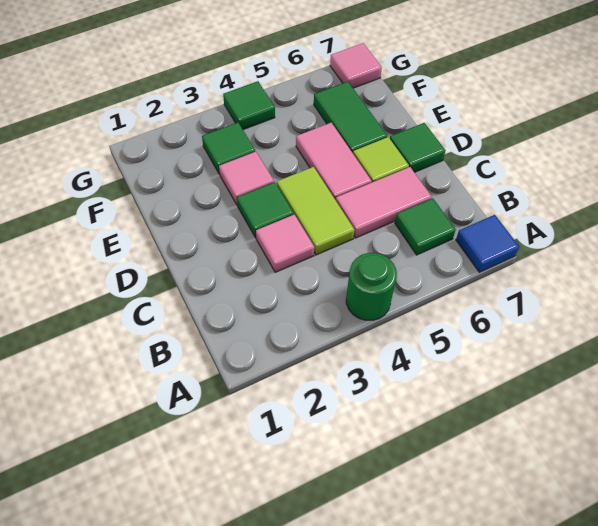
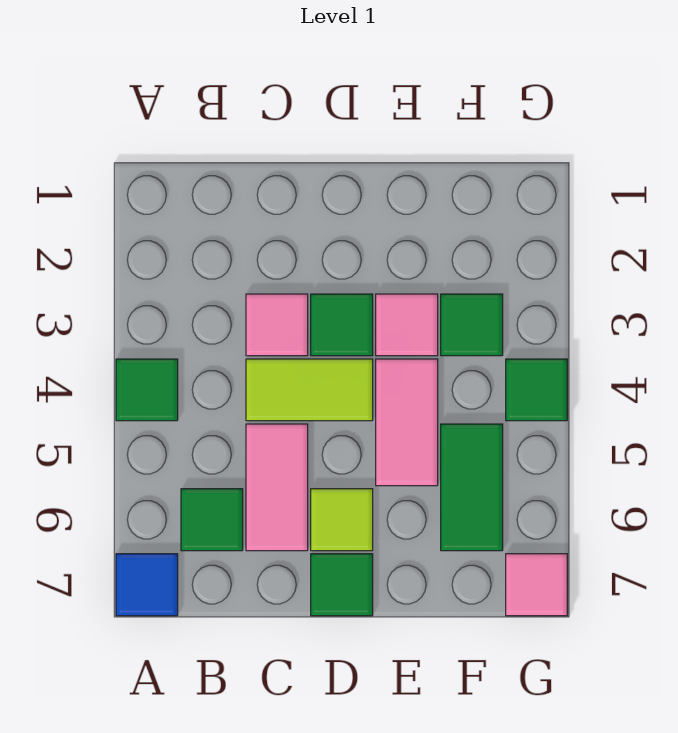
green 1x1 round brick [346,253,397,320] -> green 1x1 tile [116,359,178,421]
pink 1x2 tile [296,123,372,200] -> pink 1x2 tile turned to [376,359,438,486]
green 1x2 tile [314,81,387,153] -> green 1x2 tile turned to [441,424,503,551]

